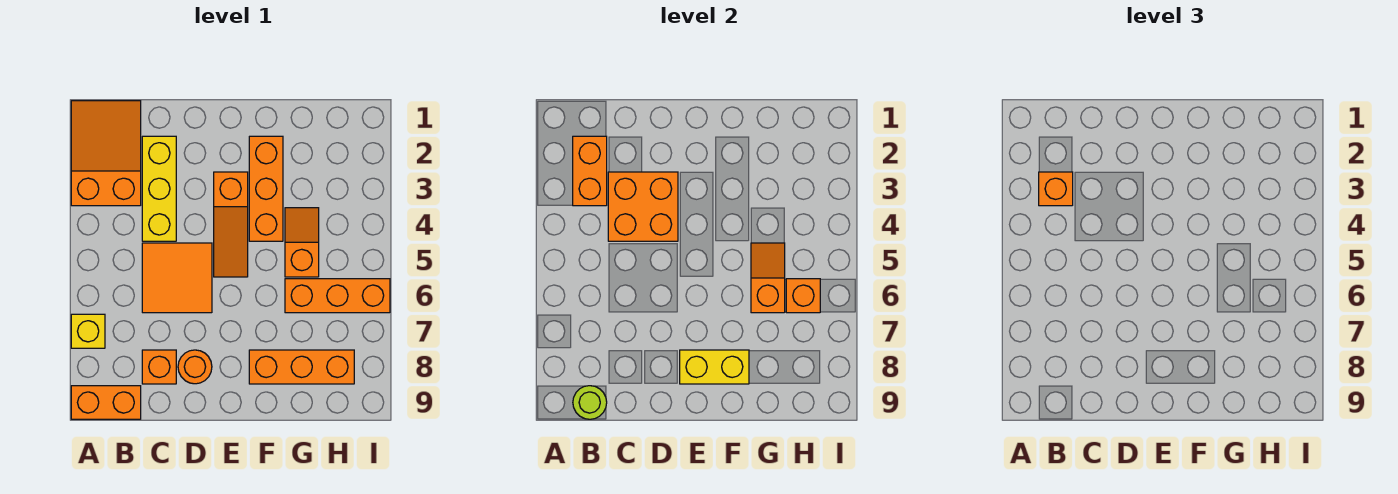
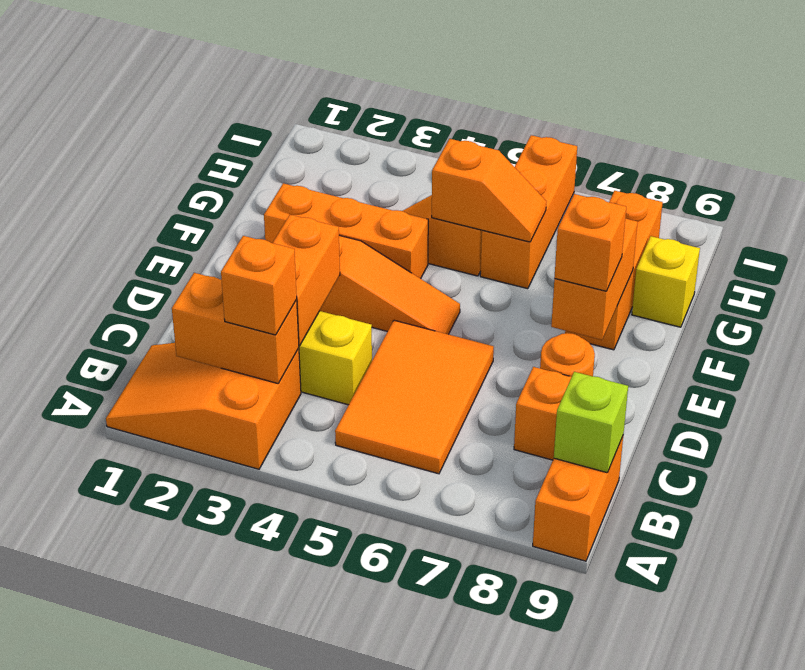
yellow 1x1 brick [71,314,105,348] -> yellow 1x1 brick moved to [632,236,700,327]
lime 1x1 round brick [573,386,607,419] -> lime 1x1 brick [554,372,628,473]
orange 2x2 brick [608,172,678,241] -> orange 1x2 brick [273,215,340,346]
orange 2x2 tile [142,243,212,313] -> orange 2x3 tile [335,320,494,474]
yellow 1x2 brick [680,350,749,384] -> orange 1x2 brick [551,219,638,340]
orange 1x2 slope [751,243,785,313] -> orange 1x2 slope turned to [432,139,546,242]
orange 1x1 brick [786,279,820,313] -> orange 1x1 brick moved to [554,194,626,291]

